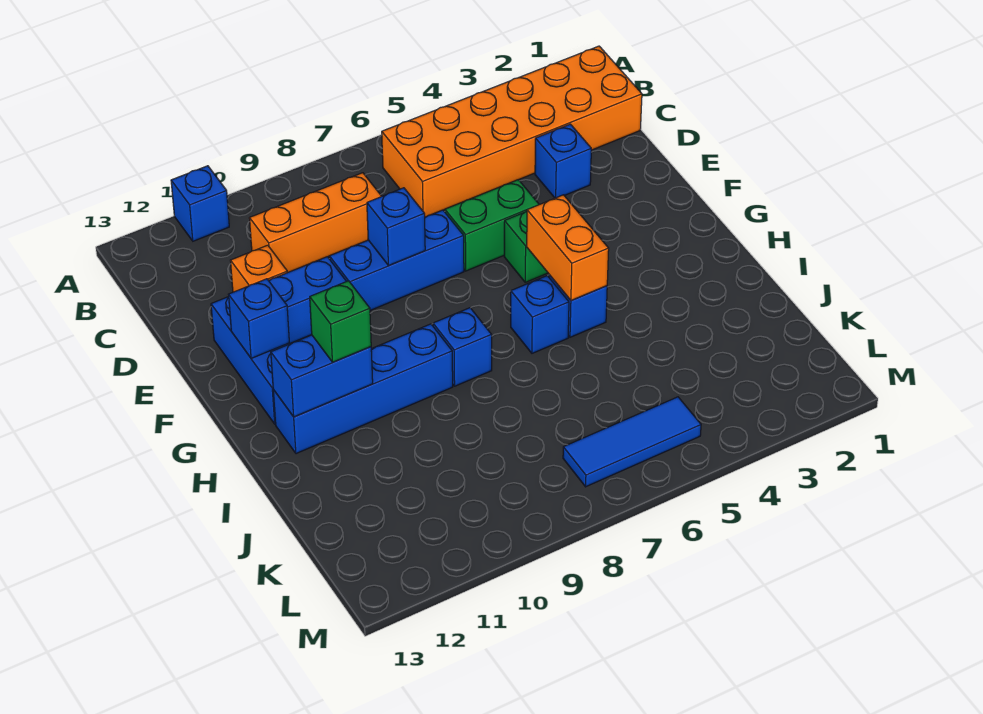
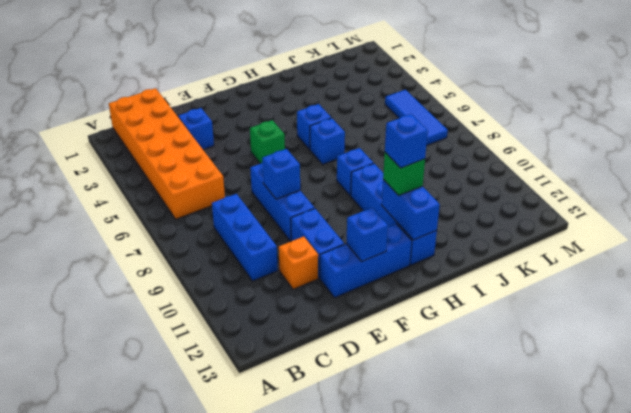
blue 1x1 brick [171,166,229,241] -> blue 1x1 brick moved to [385,114,428,168]
orange 1x3 brick [249,173,382,273] -> blue 1x3 brick [212,194,278,281]
green 1x2 brick [445,180,539,271] -> none
orange 1x2 brick [527,195,609,301] -> none

